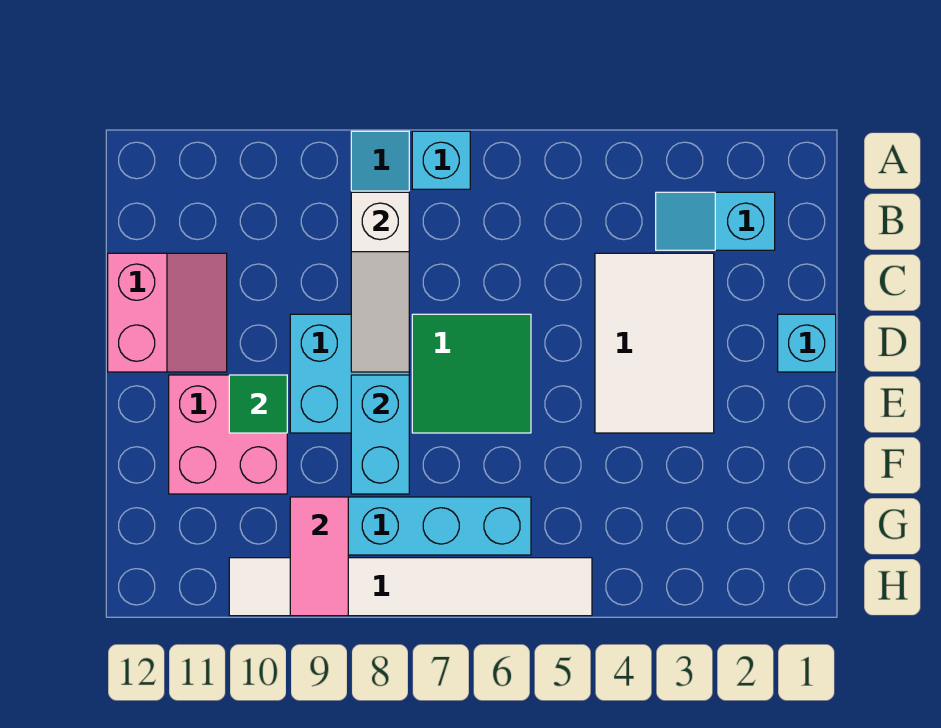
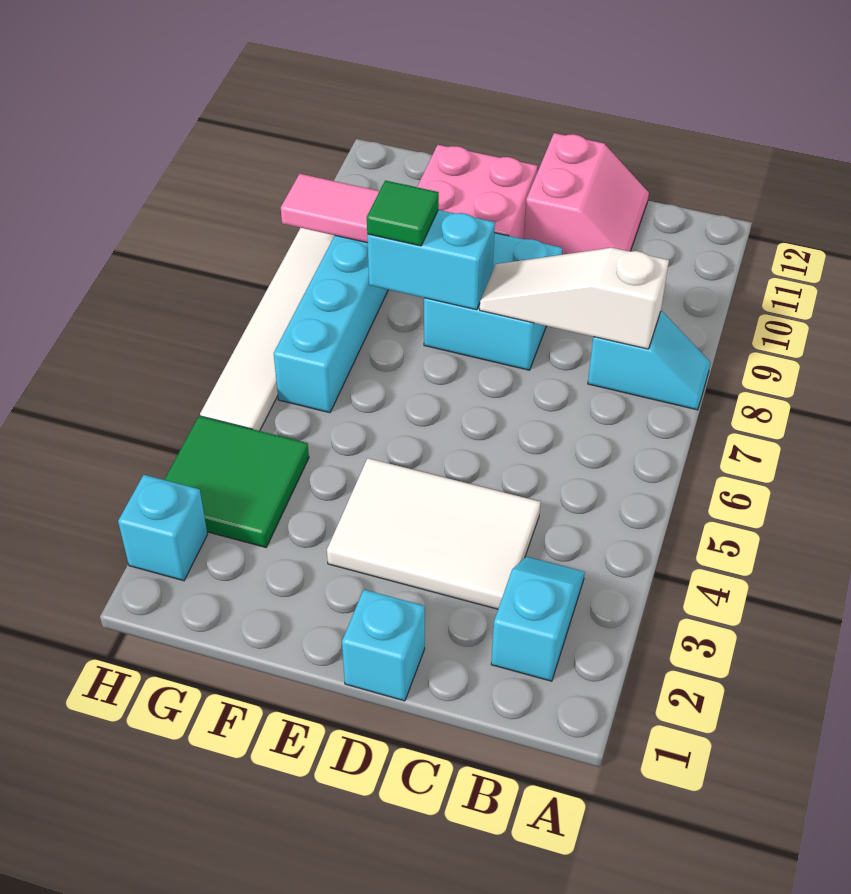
cyan 1x1 brick [412,131,470,189] -> cyan 1x1 brick moved to [118,475,207,581]
pink 2x2 slope [108,253,227,372] -> pink 2x2 slope turned to [524,133,649,255]
green 2x2 tile [412,314,531,433] -> green 2x2 tile moved to [164,416,309,547]
green 1x1 tile [229,375,287,433] -> green 1x1 tile moved to [367,181,439,246]

